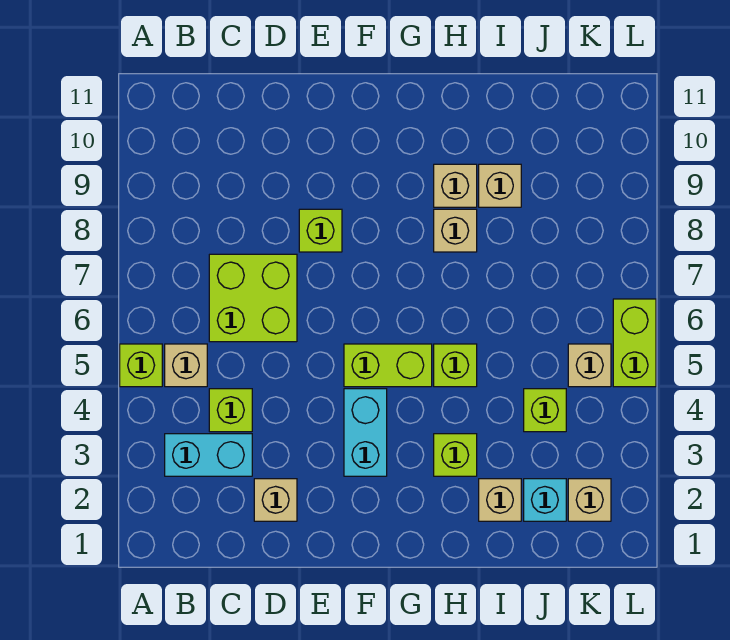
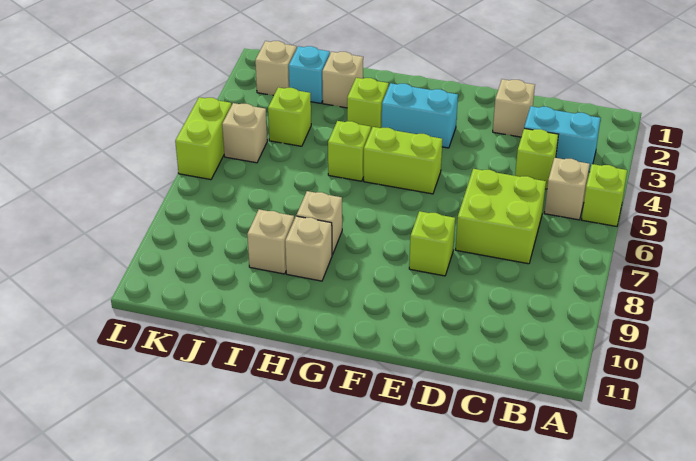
cyan 1x2 brick [344,389,387,476] -> cyan 1x2 brick turned to [382,83,458,148]

